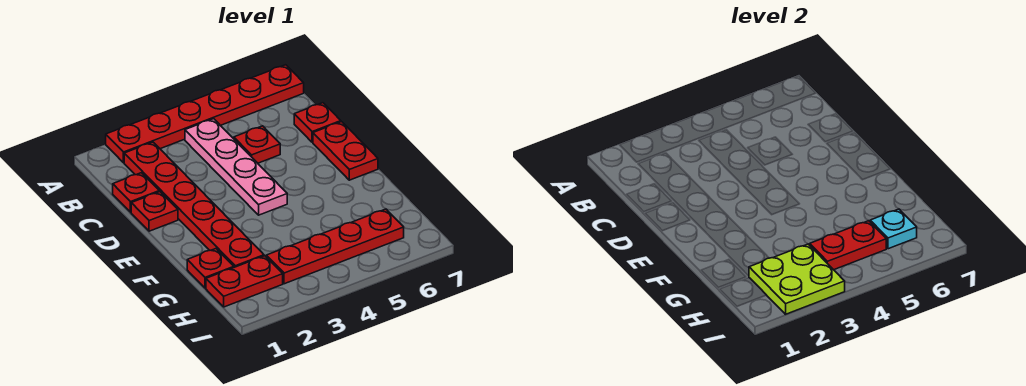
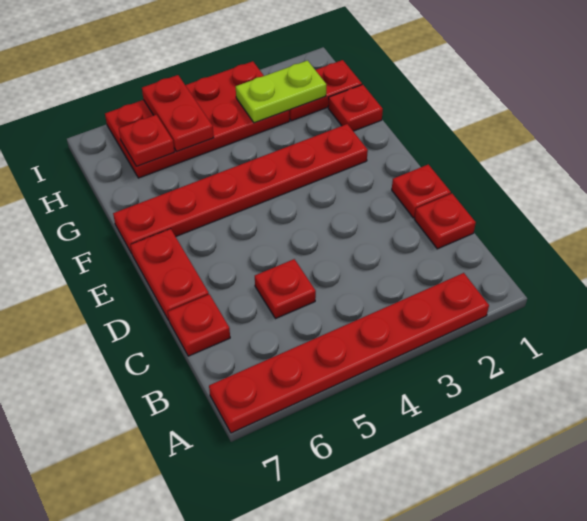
red 1x6 plate [124,142,264,267] -> red 1x6 plate turned to [113,124,368,254]
pink 1x4 plate [185,119,287,215] -> none
lime 2x2 plate [749,244,845,314] -> lime 1x2 plate [236,61,326,123]
red 1x4 plate [266,209,404,284] -> red 2x4 plate [105,61,290,178]
red 1x2 plate [810,221,886,270] -> red 1x2 plate turned to [142,75,214,151]
cyan 1x1 plate [870,209,917,249] -> red 1x1 plate [119,115,174,166]

